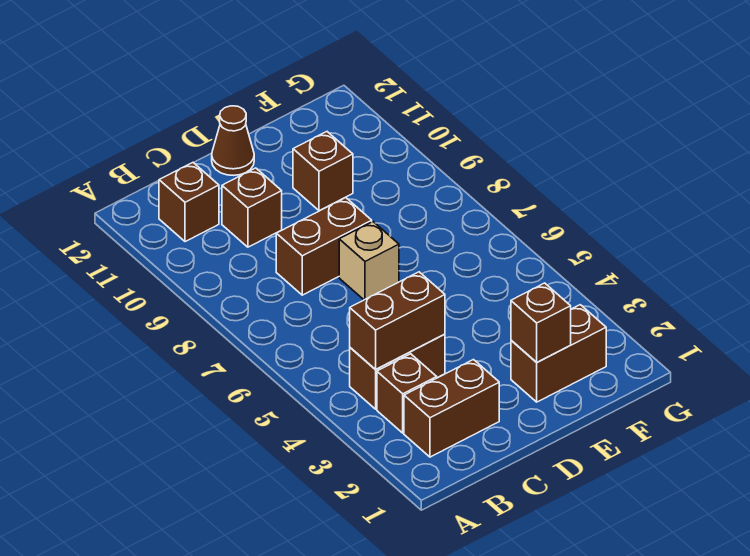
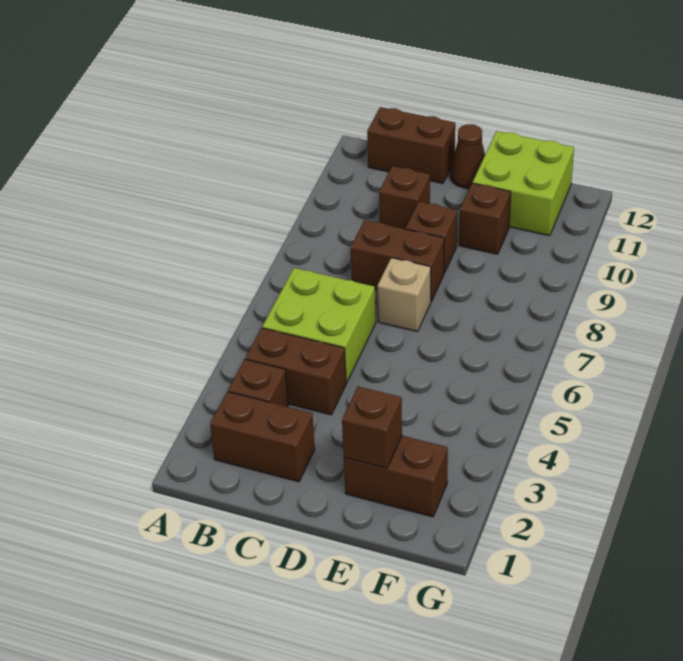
brown 1x2 brick [350,272,445,369] -> brown 1x2 brick moved to [367,107,455,183]
none -> lime 2x2 brick [262,268,376,383]
brown 1x1 brick [159,163,219,242] -> brown 1x1 brick moved to [406,202,457,273]
none -> lime 2x2 brick [473,131,574,236]

